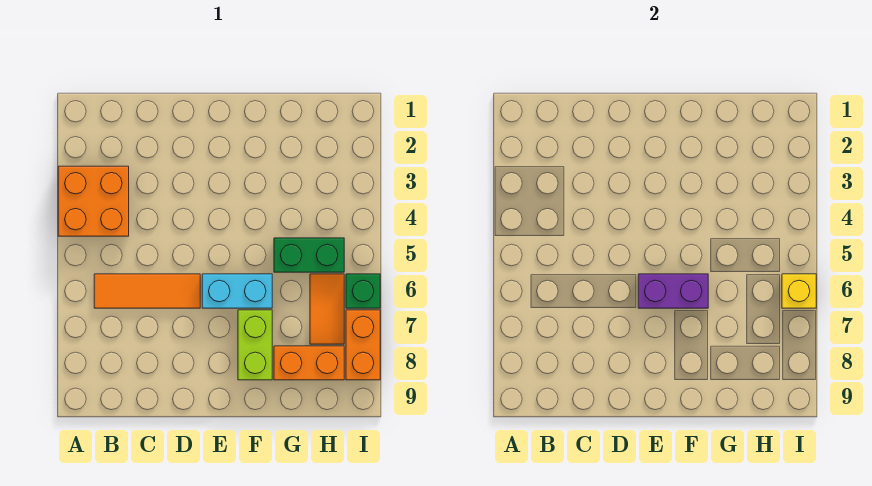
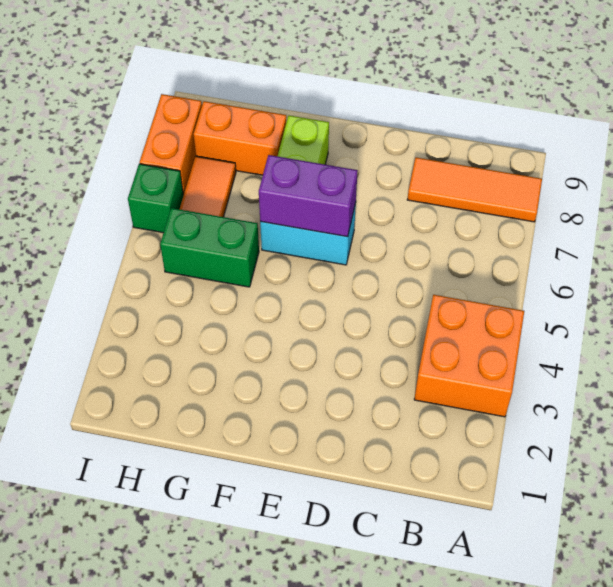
orange 1x3 tile [94,274,200,308] -> orange 1x3 tile moved to [407,157,542,222]
yellow 1x1 brick [782,274,816,308] -> none

